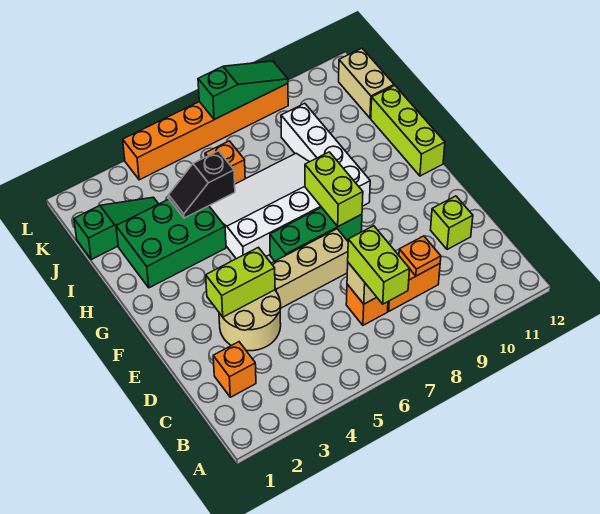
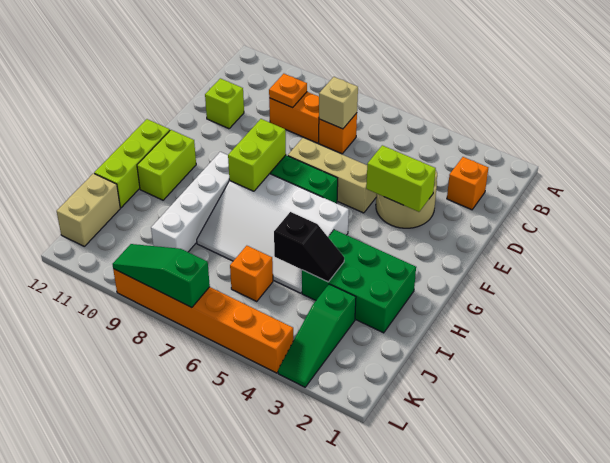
lime 1x2 brick [348,226,409,304] -> lime 1x2 brick moved to [137,130,196,200]
green 1x3 slope [74,197,158,259] -> green 1x3 slope turned to [278,284,356,387]

